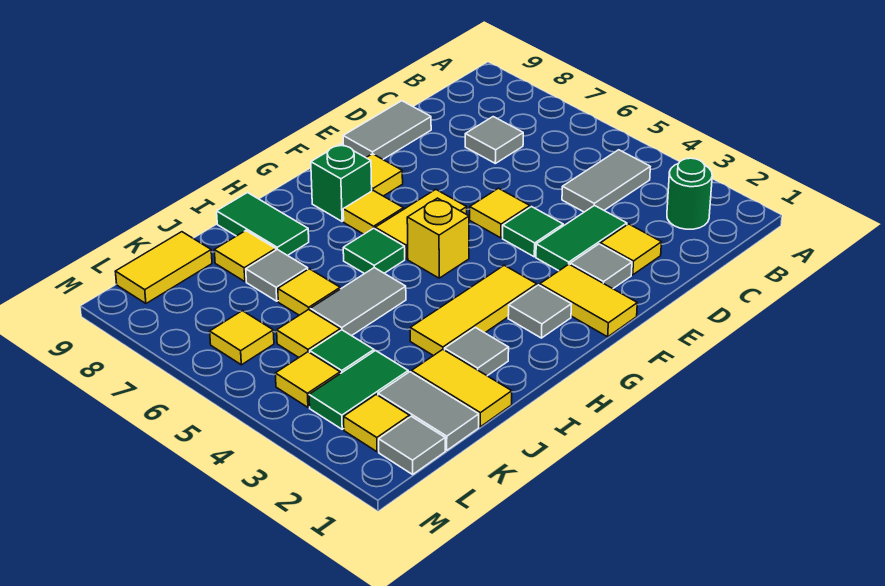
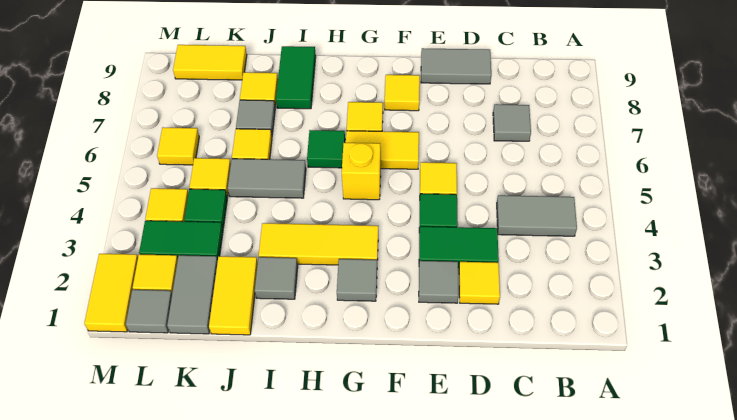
green 1x1 round brick [667,158,712,229] -> none
yellow 1x2 tile [540,264,637,337] -> yellow 1x2 tile moved to [84,254,138,332]
green 1x1 brick [311,144,372,221] -> none

